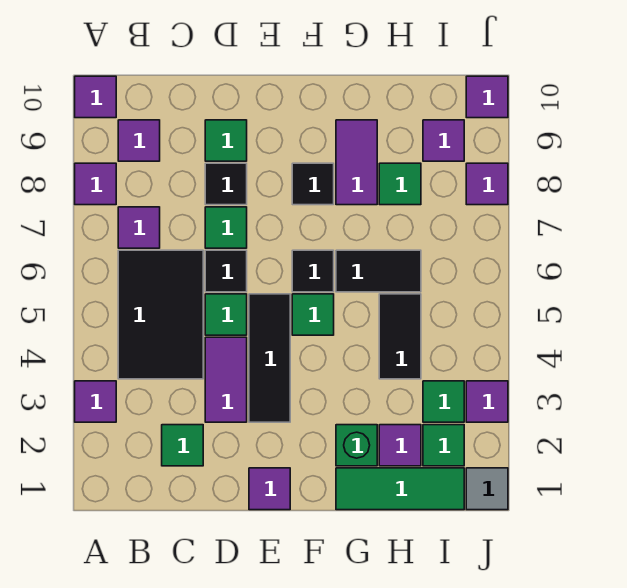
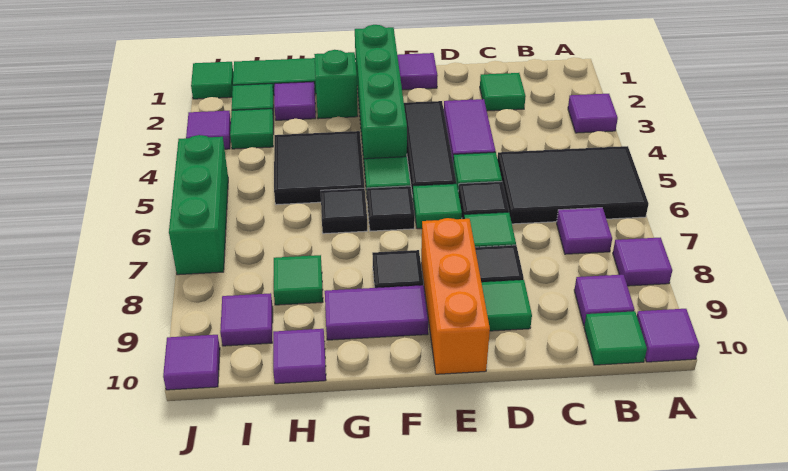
black 2x3 tile [118,250,203,379] -> black 2x3 tile turned to [497,146,648,224]
none -> green 1x1 tile [584,311,647,365]
none -> green 1x1 tile [412,184,462,229]
none -> orange 1x3 brick [421,218,490,374]
none -> green 1x4 brick [355,25,407,170]
black 1x2 tile [336,250,421,292] -> black 1x1 tile [321,188,367,234]
purple 1x2 tile [336,120,377,205] -> purple 1x2 tile turned to [325,285,428,340]
black 1x2 tile [379,294,421,379] -> black 2x2 tile [274,131,365,205]
grey 1x1 tile [466,468,508,510] -> green 1x1 tile [191,62,233,99]
none -> green 1x3 brick [169,135,228,275]
purple 1x1 tile [466,163,508,205] -> purple 1x1 tile moved to [273,329,326,384]

